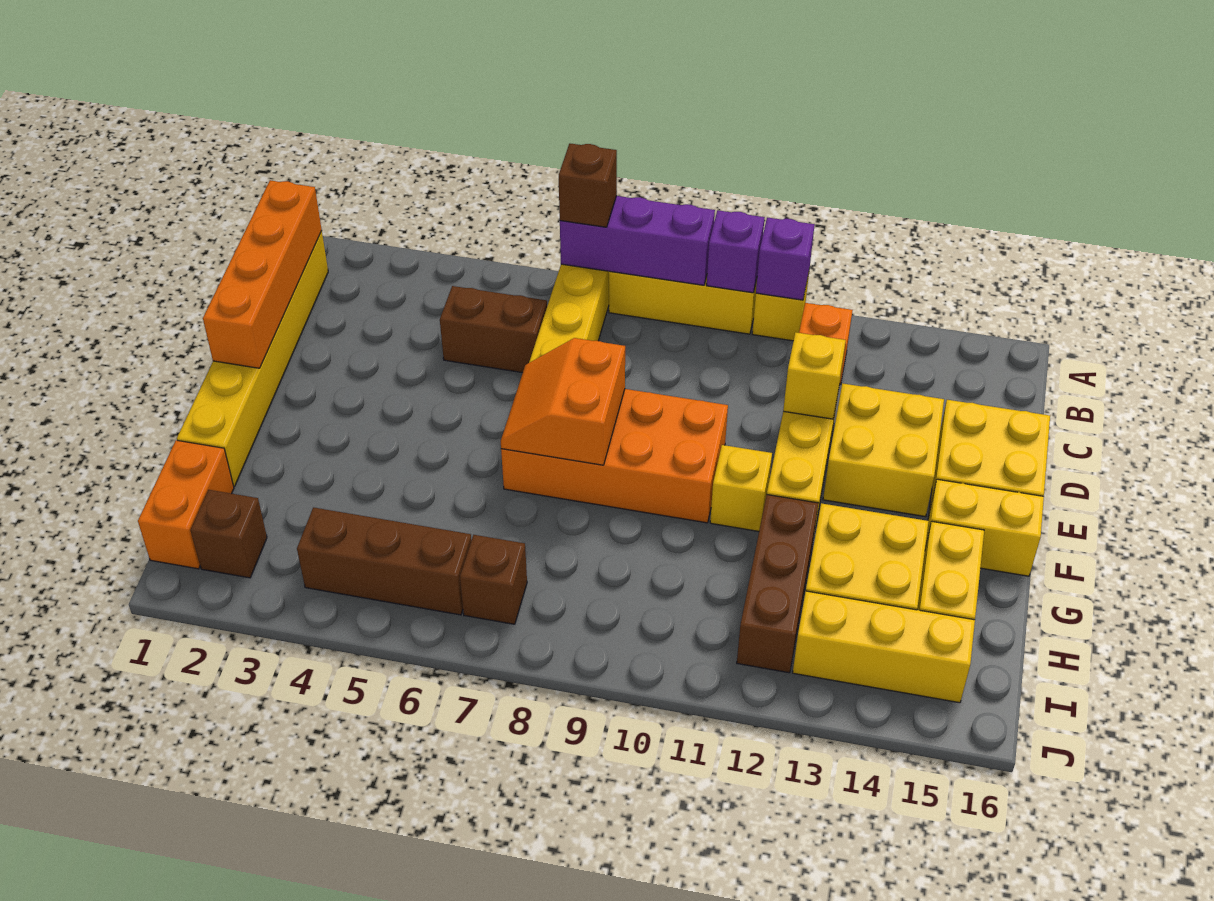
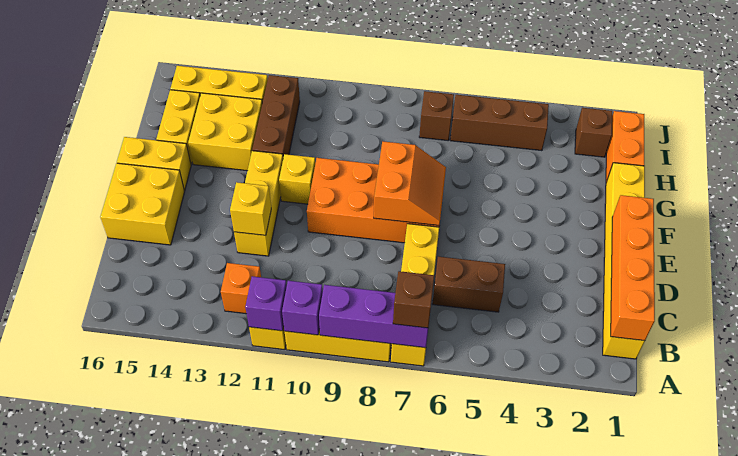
yellow 2x2 brick [823,383,944,517] -> none

